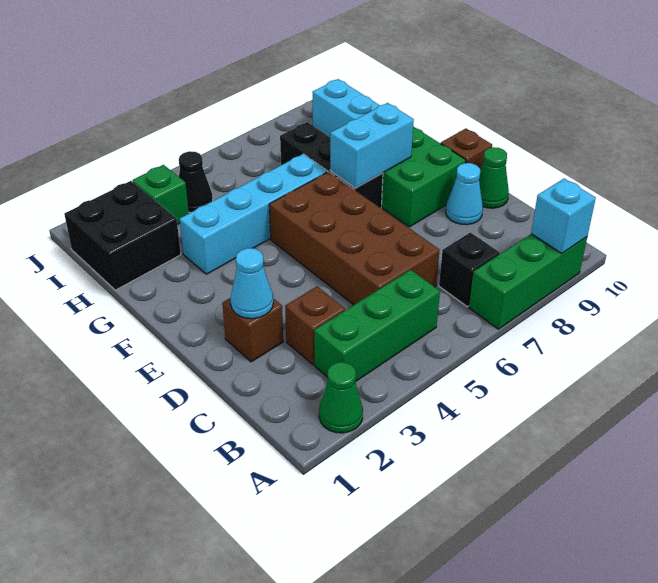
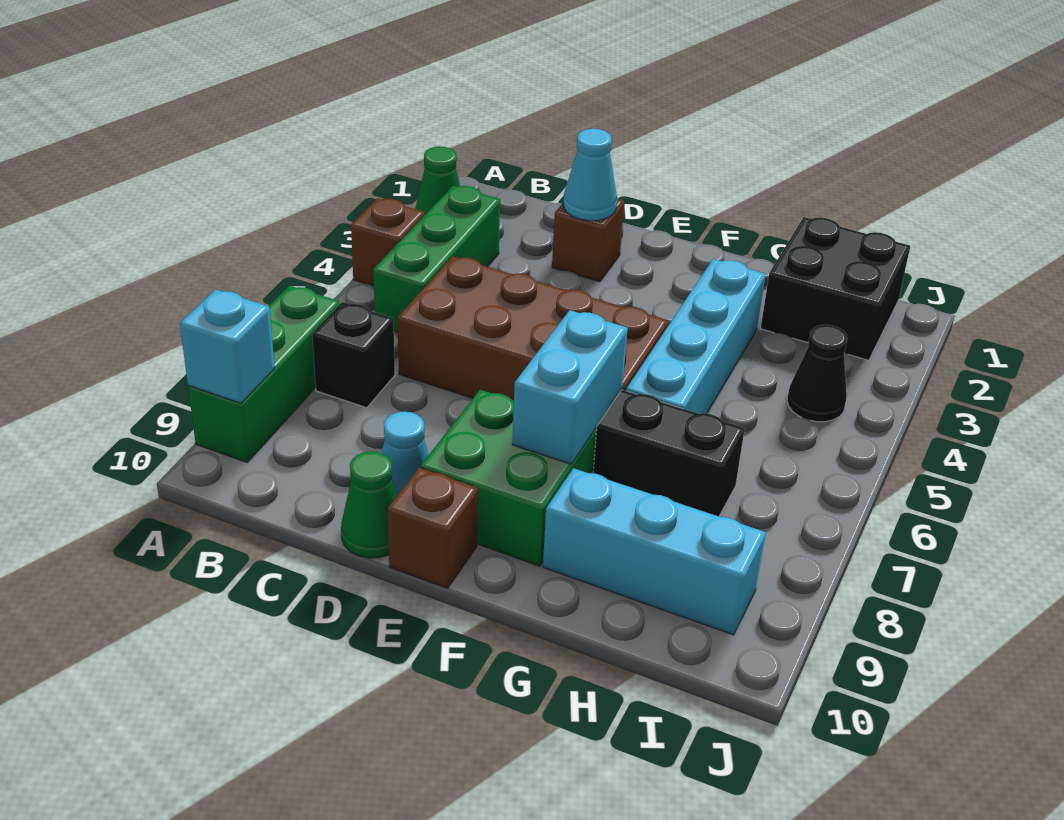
brown 1x1 brick [285,286,345,365] -> brown 1x1 brick moved to [351,198,425,286]
green 1x1 brick [133,165,189,225] -> none

